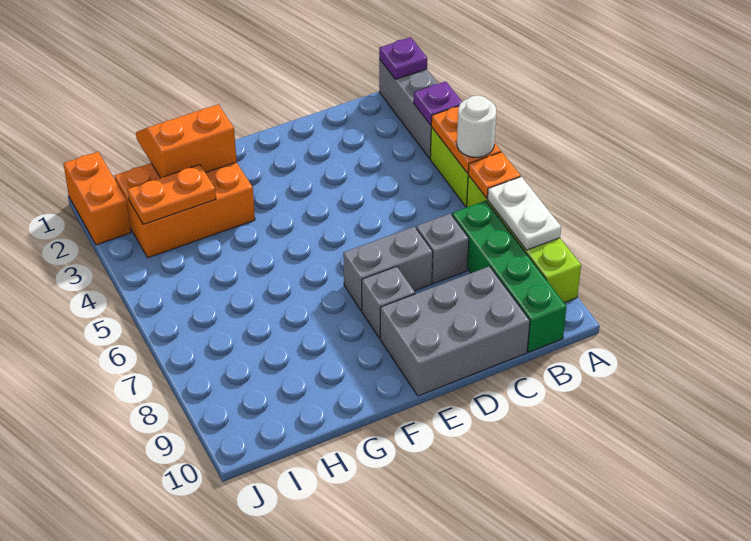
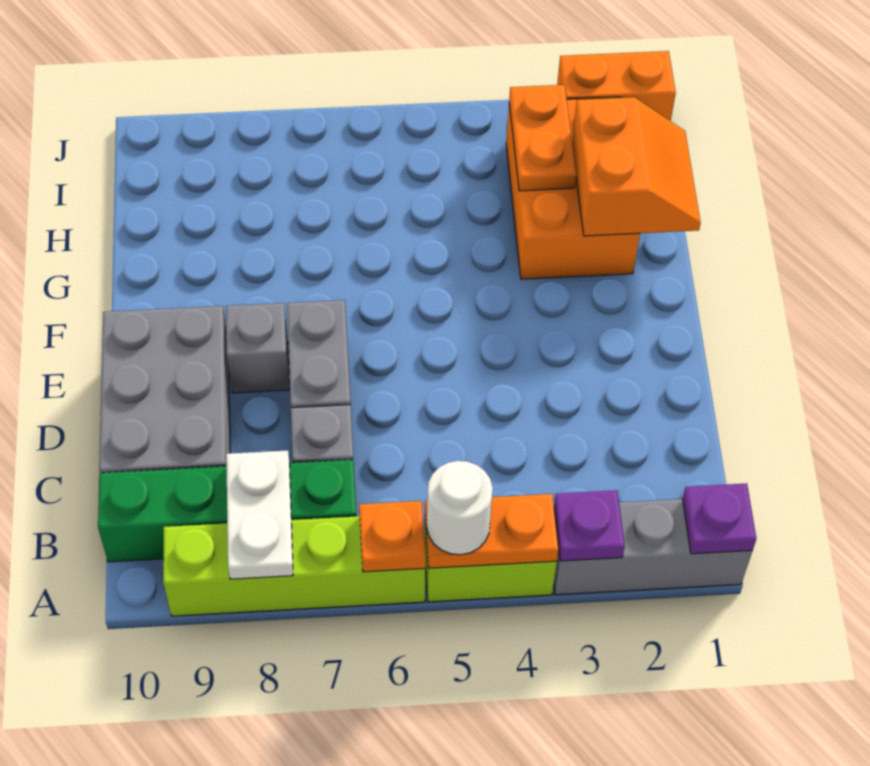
white 1x2 plate [487,177,561,250] -> white 1x2 plate turned to [226,450,293,579]

